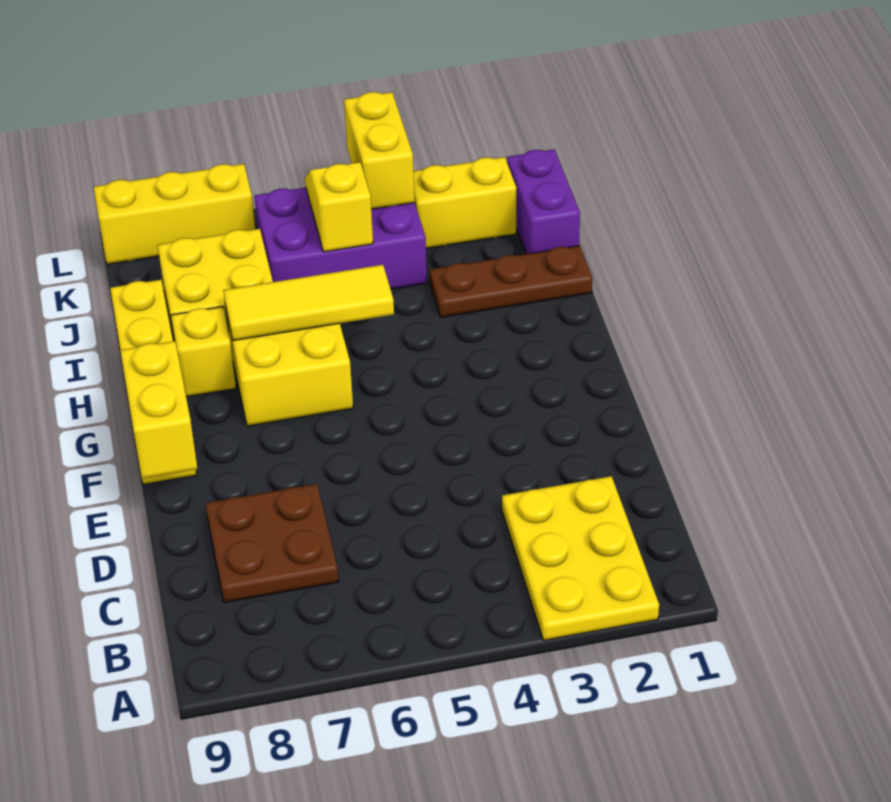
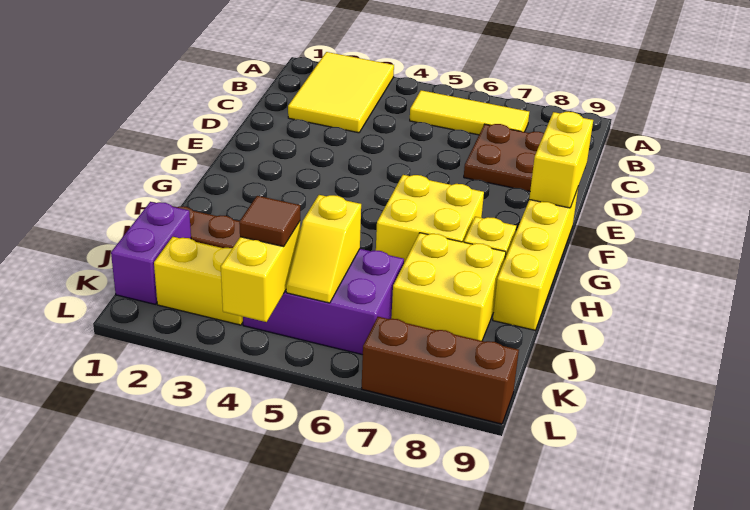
yellow 2x3 plate [502,476,659,640] -> yellow 2x3 tile [288,52,394,133]
yellow 1x3 tile [223,265,394,341] -> yellow 1x3 tile moved to [410,90,529,135]
none -> brown 1x1 tile [239,196,300,247]
yellow 1x3 brick [94,164,255,264] -> brown 1x3 brick [362,317,519,424]

